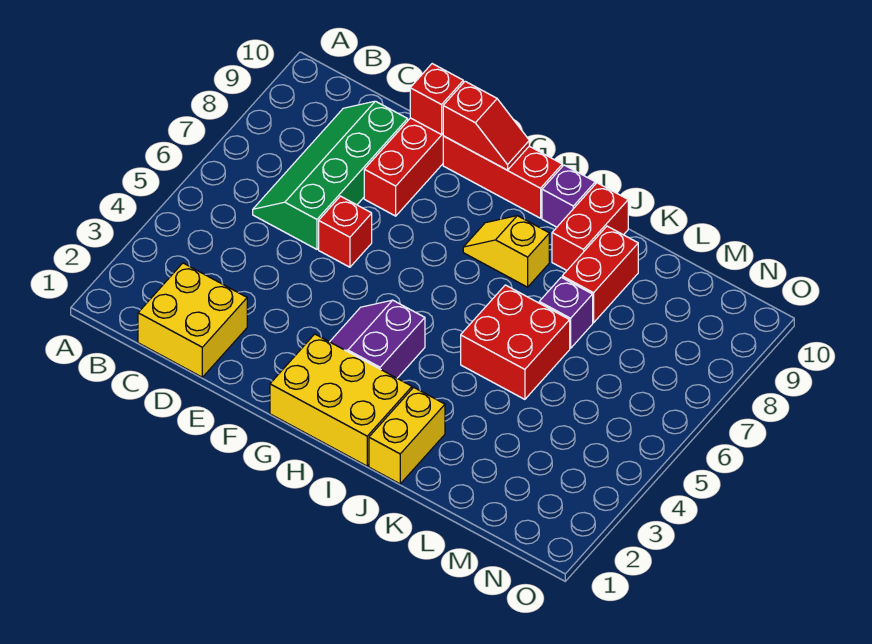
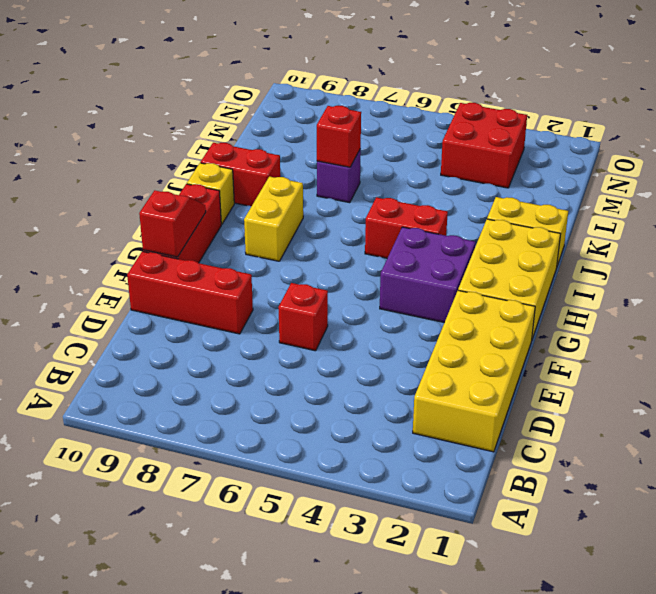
yellow 2x2 brick [138,263,247,377] -> yellow 2x4 brick [413,290,535,452]
green 2x4 slope [253,101,408,249] -> none
red 1x1 brick [410,64,463,135] -> red 1x1 brick moved to [317,106,361,167]
purple 2x2 slope [330,300,425,378] -> purple 2x2 brick [380,227,475,323]
yellow 1x2 slope [463,216,549,287] -> yellow 1x2 brick [244,177,303,261]
purple 1x1 brick [542,165,595,227] -> yellow 1x1 brick [187,163,234,225]
red 2x2 brick [461,285,570,399] -> red 2x2 brick moved to [441,103,527,188]
red 1x2 brick [562,226,638,323] -> red 1x2 brick moved to [365,197,448,258]

